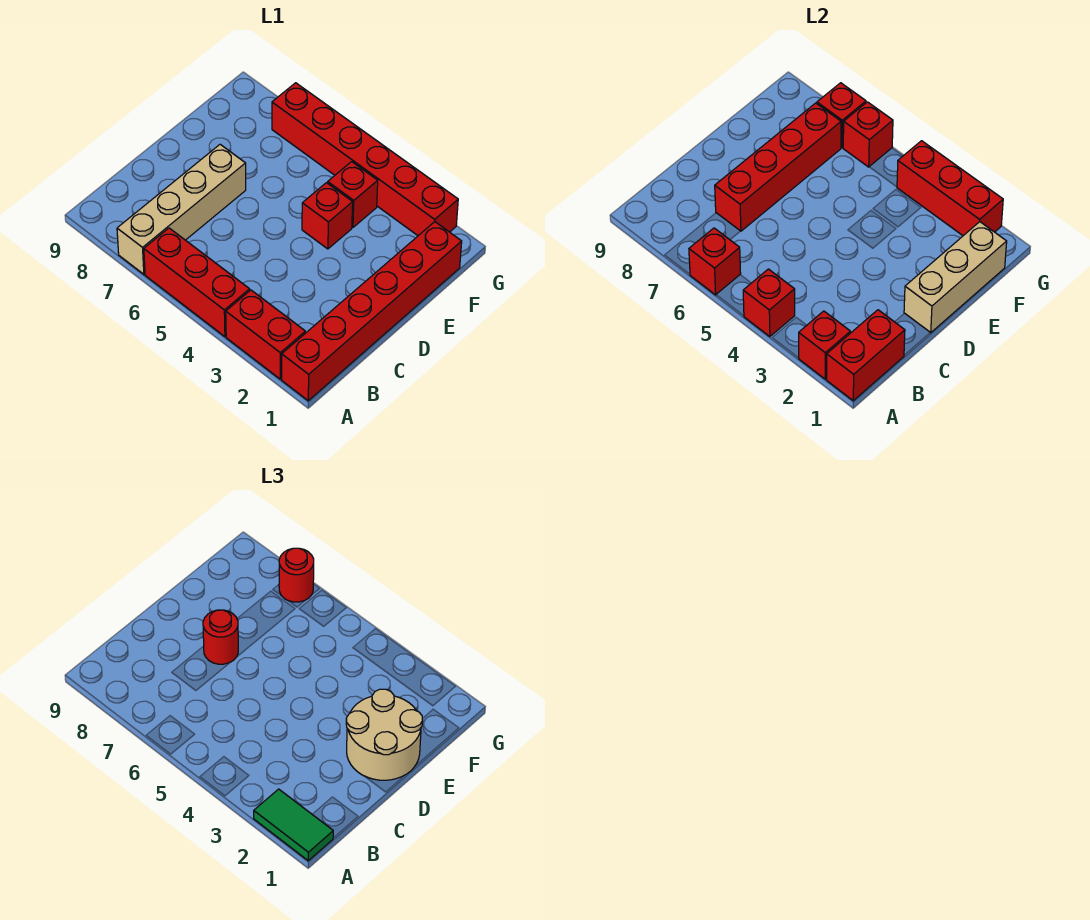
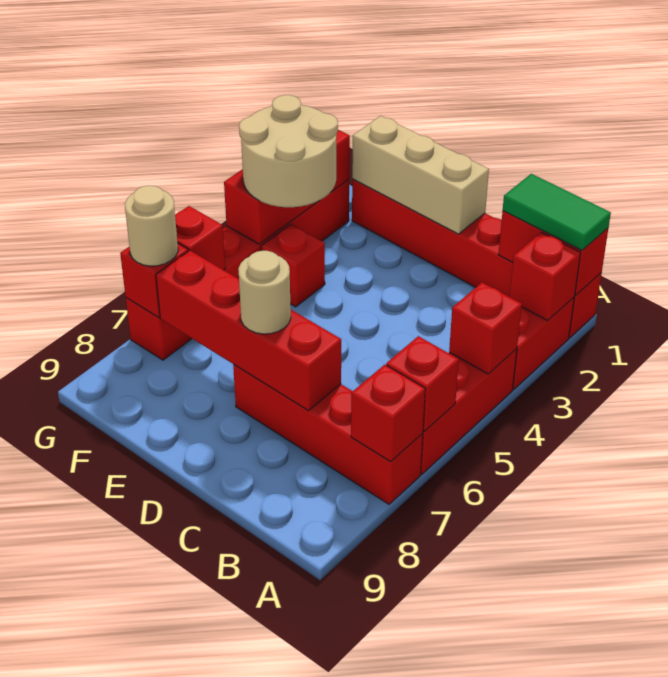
green 1x2 tile [254,789,333,861] -> green 1x2 tile turned to [503,174,611,250]
tan 1x4 brick [117,144,246,274] -> red 1x4 brick [233,364,423,504]
tan 2x2 round brick [346,689,423,780] -> tan 2x2 round brick moved to [239,95,338,207]
red 1x1 round brick [203,610,238,664] -> tan 1x1 round brick [238,251,291,334]
red 1x1 brick [302,183,353,249] -> red 1x1 brick moved to [351,365,425,462]
red 1x1 round brick [279,548,314,602] -> tan 1x1 round brick [125,186,178,266]

